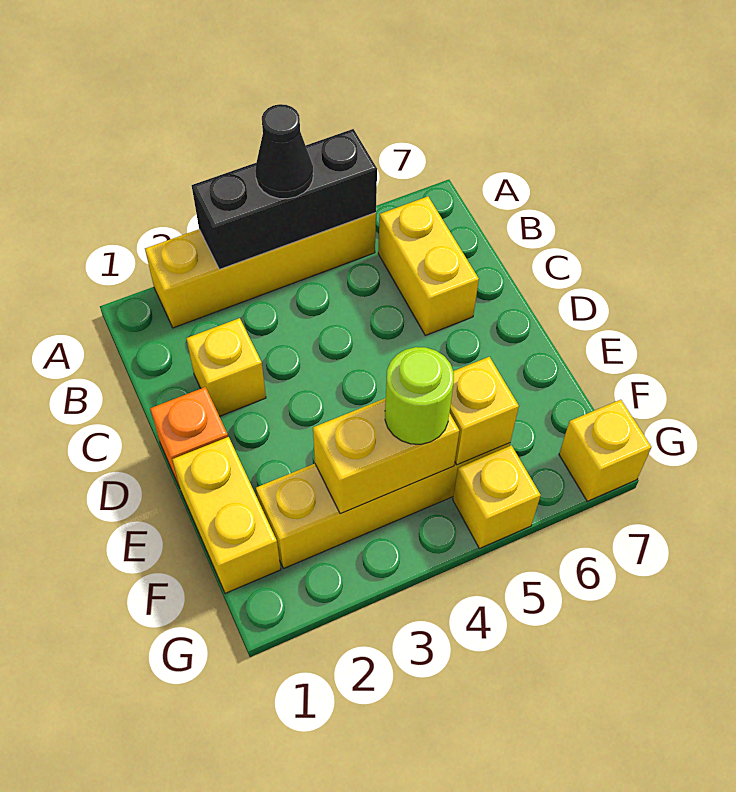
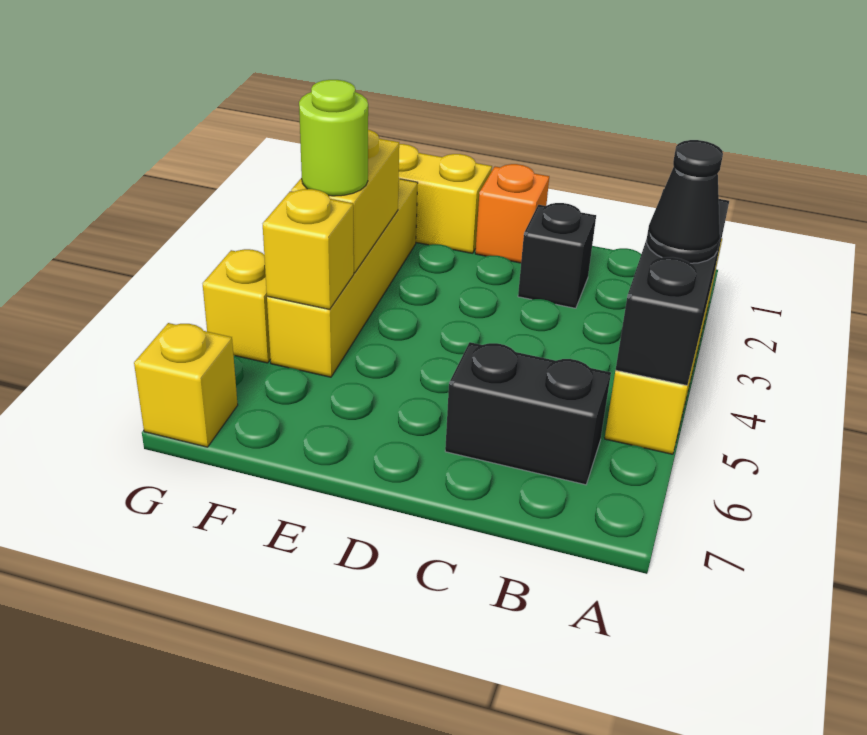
yellow 1x2 brick [378,196,479,336] -> black 1x2 brick [445,342,611,485]
yellow 1x1 brick [186,318,266,416] -> black 1x1 brick [518,203,596,308]

